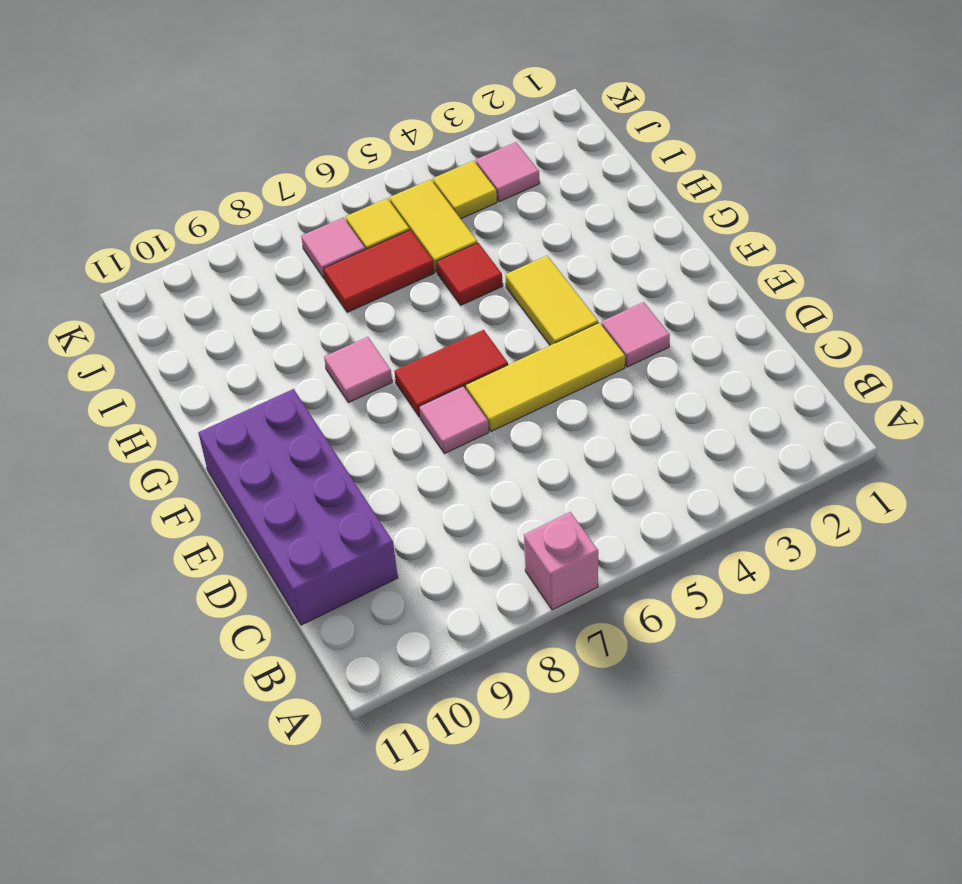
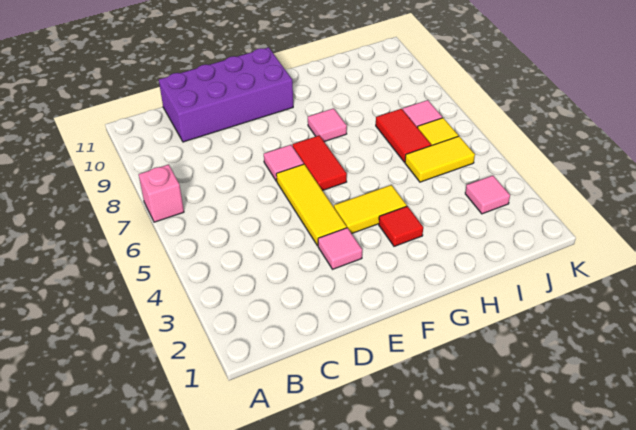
red 1x1 tile [437,243,503,305] -> red 1x1 tile moved to [379,206,423,246]
yellow 1x1 tile [433,161,497,219] -> none

